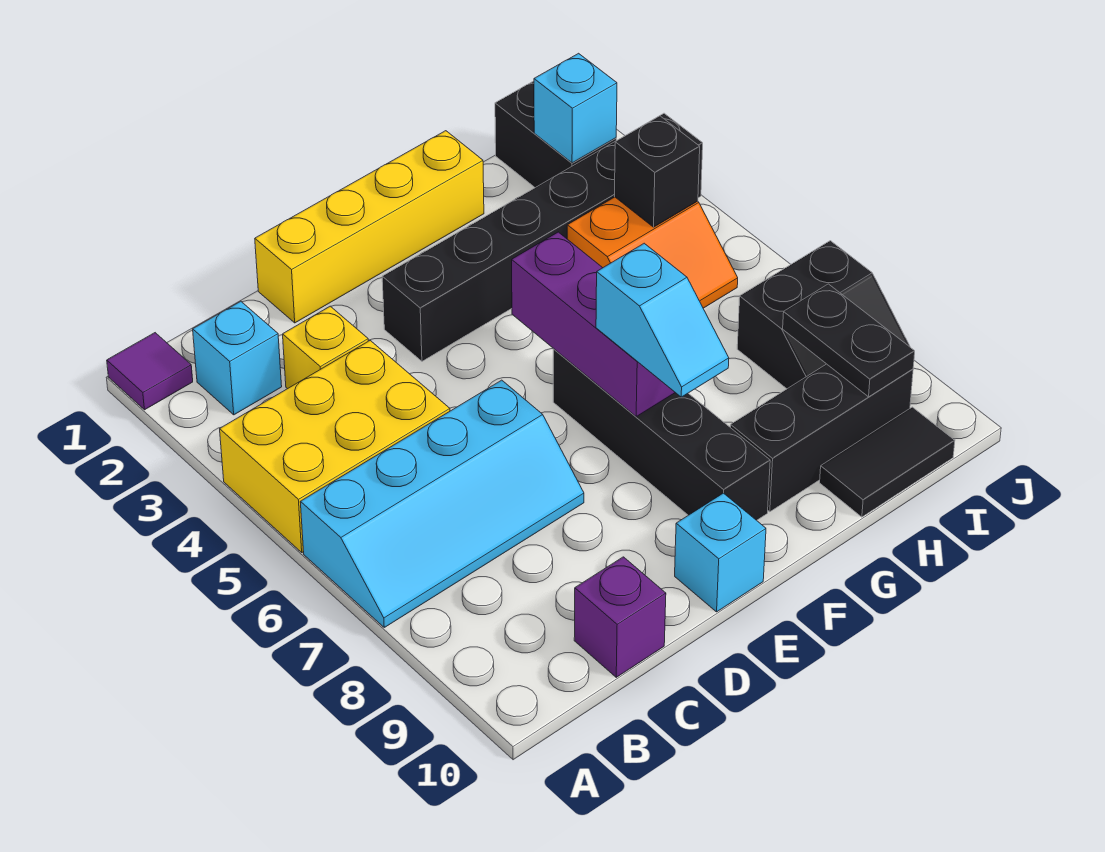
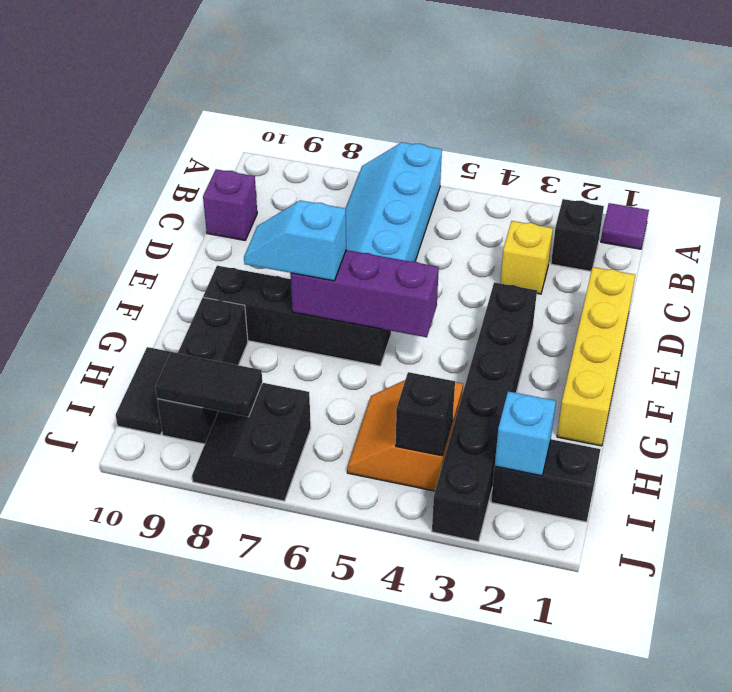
yellow 2x3 brick [220,341,450,552] -> none
cyan 1x1 brick [193,301,282,415] -> black 1x1 brick [551,199,604,271]
cyan 1x1 brick [675,493,766,612] -> none
black 1x2 plate [783,284,915,397] -> black 1x2 tile [155,352,262,417]

